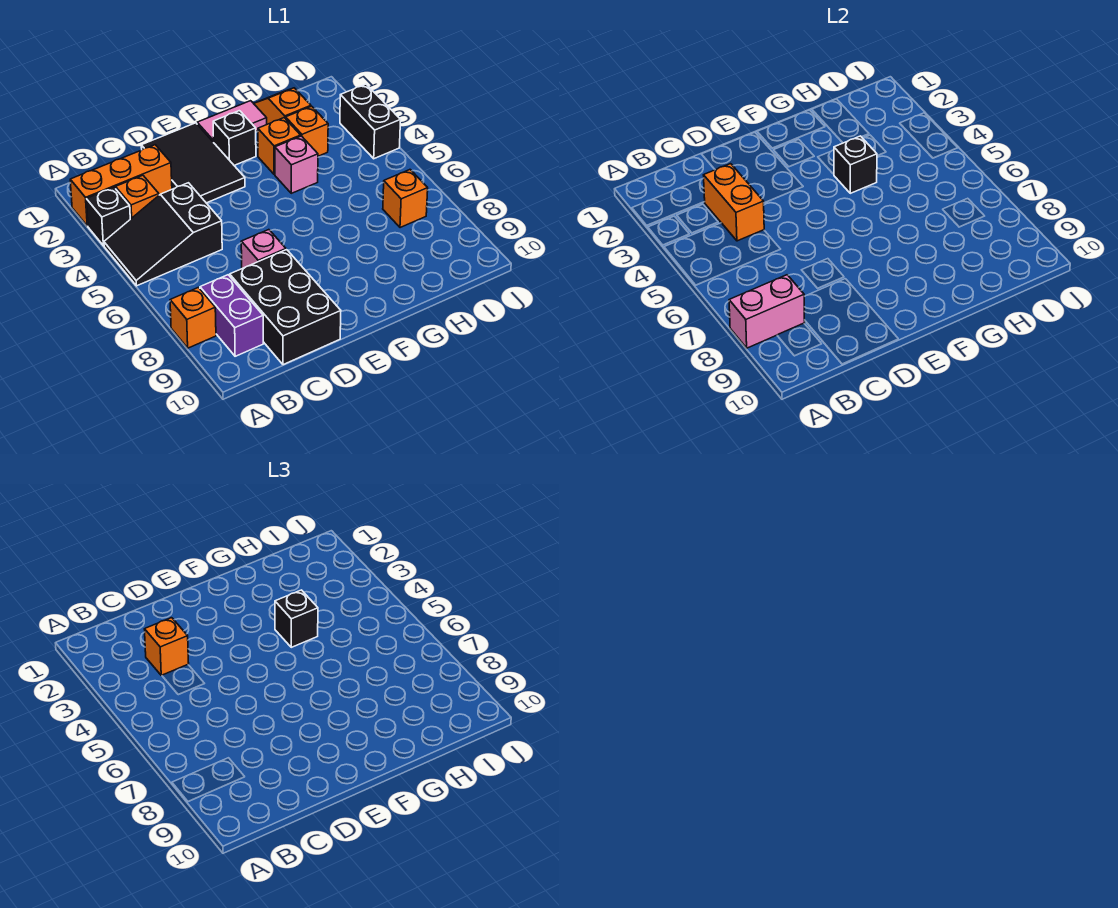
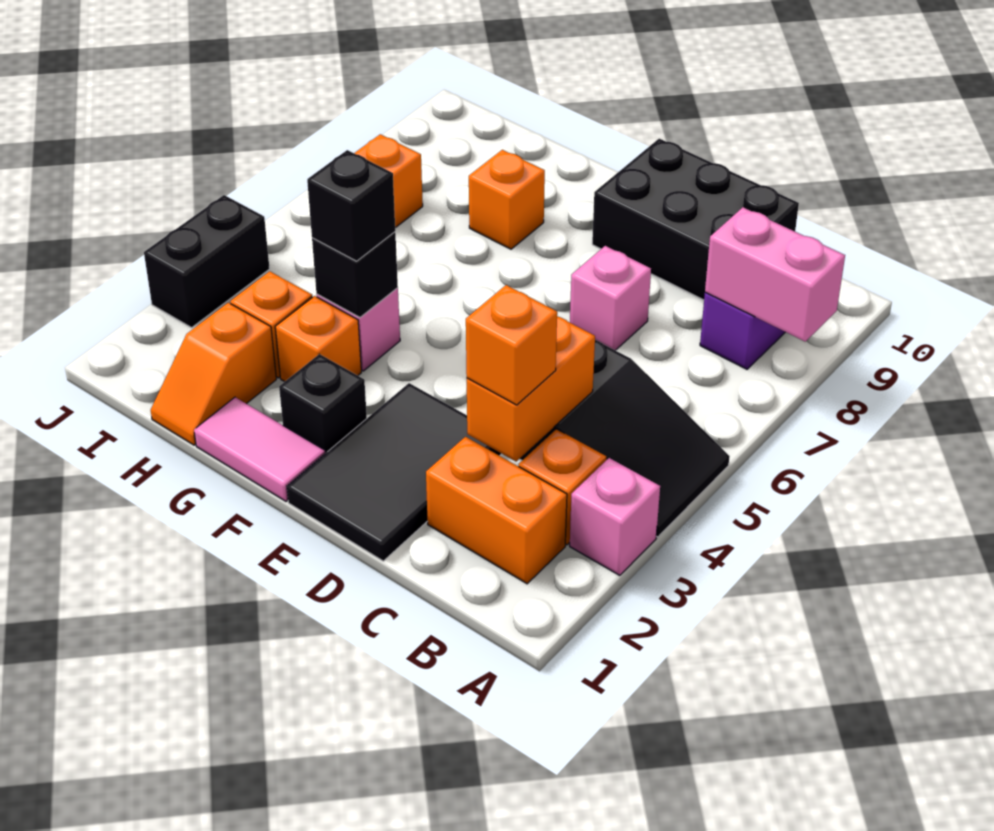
orange 1x3 brick [70,145,172,226] -> orange 1x2 brick [426,437,567,584]
black 1x1 brick [86,187,130,246] -> pink 1x1 brick [570,458,660,575]
orange 1x1 brick [170,288,216,348] -> orange 1x1 brick moved to [469,150,545,249]
black 2x3 brick [230,250,341,365] -> black 2x3 brick turned to [592,139,799,300]

